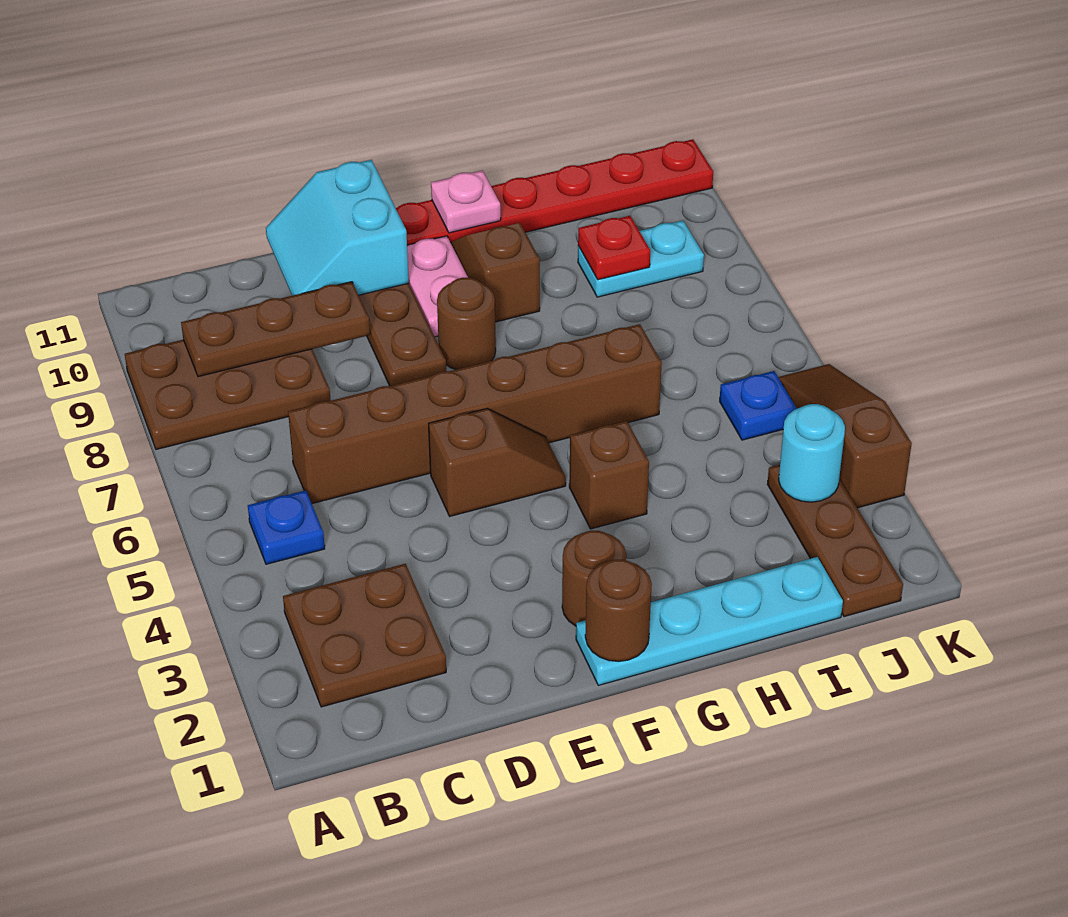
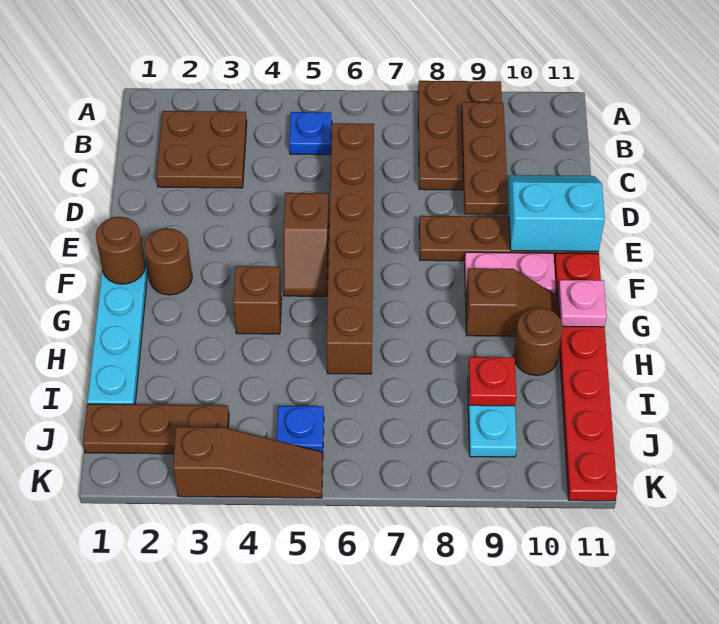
brown 1x1 round brick [437,278,496,370] -> brown 1x1 round brick moved to [513,308,563,375]
cyan 1x1 round brick [779,404,845,502] -> none

